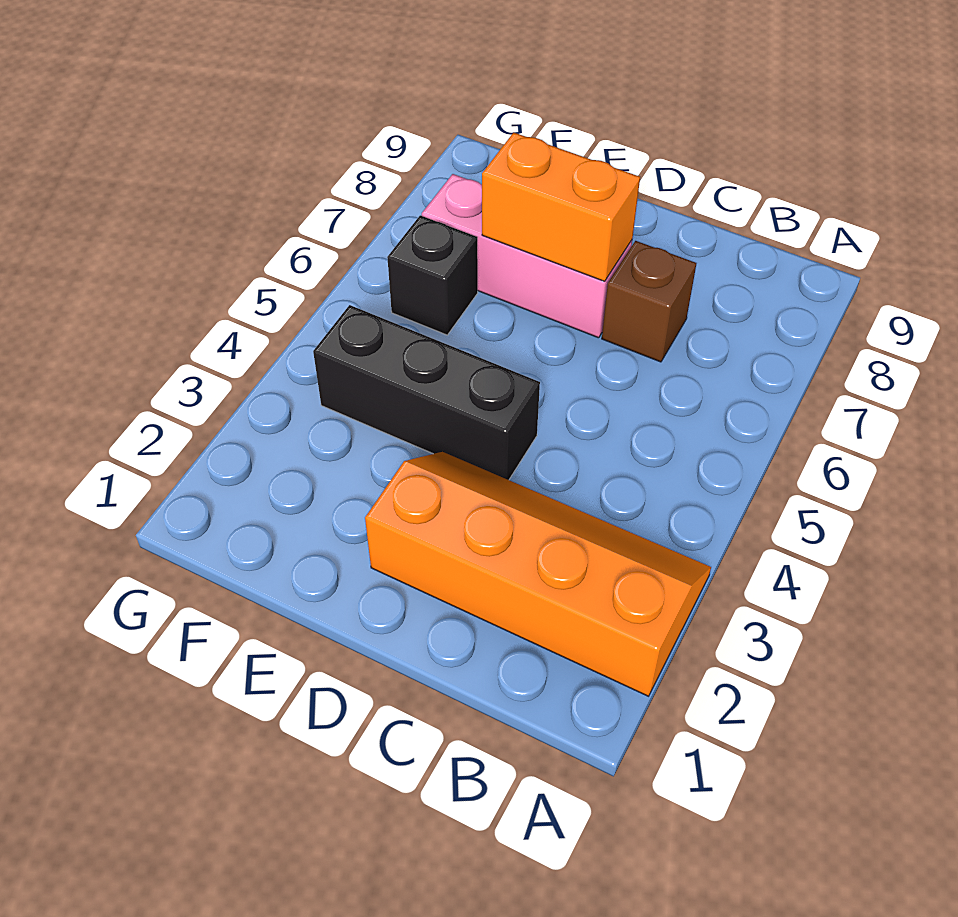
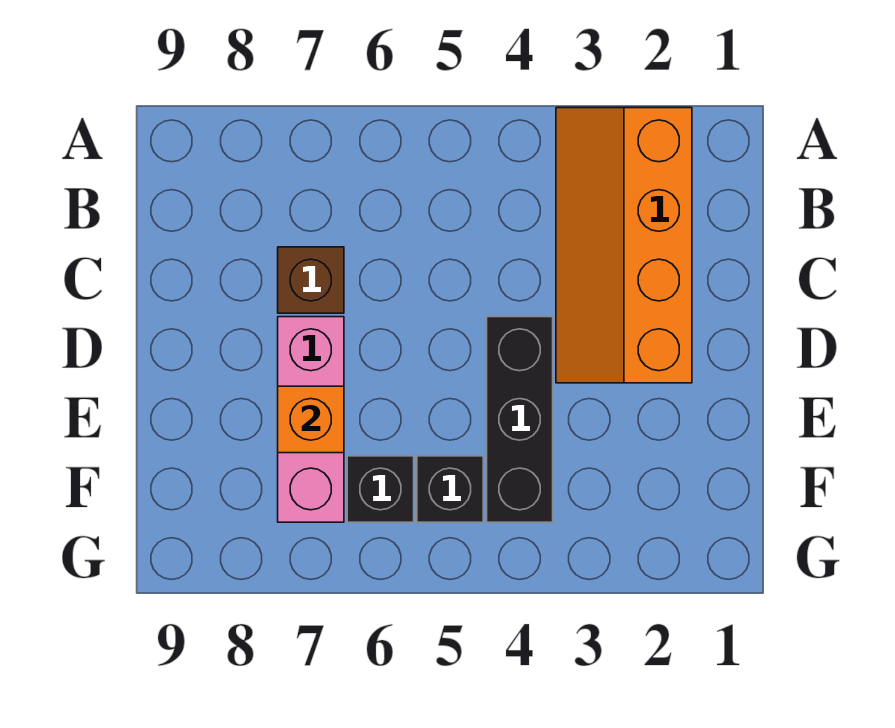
orange 1x2 brick [482,132,640,281] -> orange 1x1 brick [278,386,344,453]
none -> black 1x1 brick [417,456,483,522]

